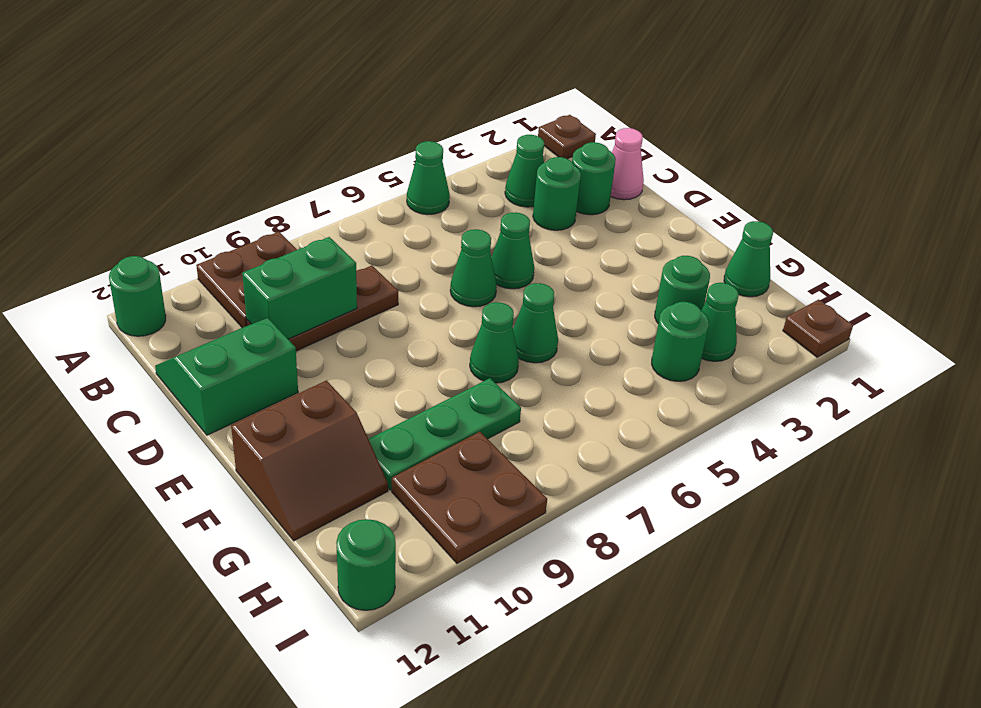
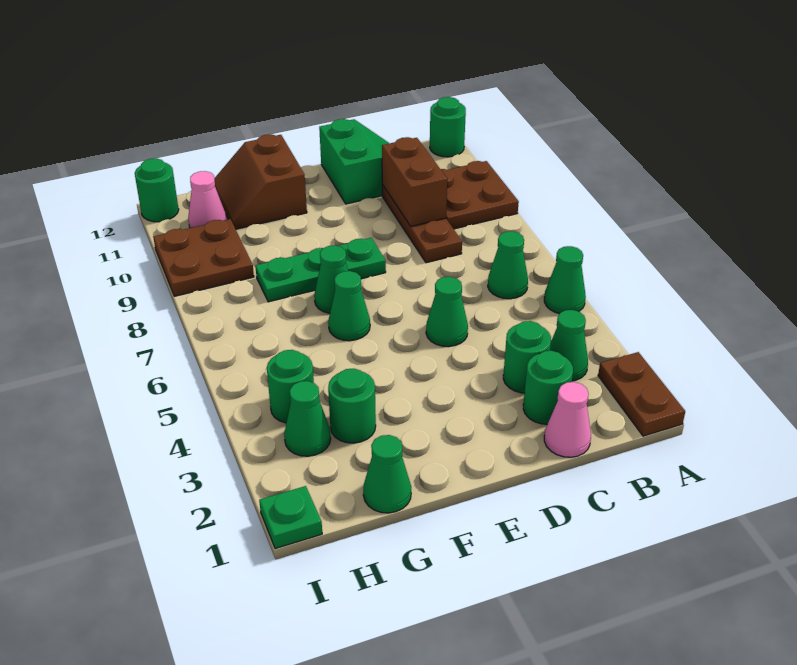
brown 1x1 plate [538,115,596,159] -> brown 1x2 plate [598,352,685,436]
green 1x2 brick [242,237,357,339] -> brown 1x2 brick [382,137,447,226]
green 1x1 cone [450,229,497,307] -> green 1x1 cone moved to [488,231,528,299]
green 1x3 plate [369,378,521,490] -> green 1x3 plate turned to [255,238,386,302]
none -> pink 1x1 cone [188,171,227,228]
brown 1x1 plate [783,300,853,357] -> green 1x1 plate [259,486,322,549]

